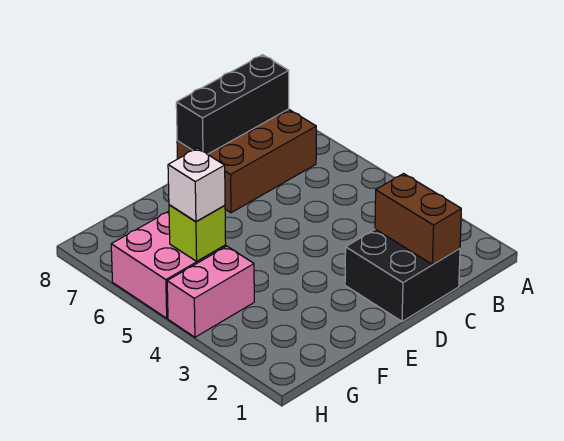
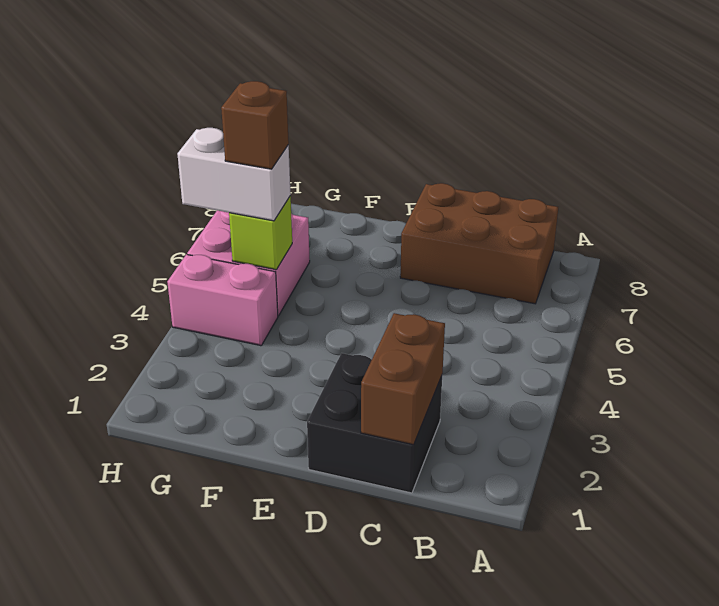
black 1x3 brick [176,55,289,154] -> none
white 1x1 brick [168,148,225,221] -> white 1x2 brick [177,128,291,221]
none -> brown 1x1 brick [221,81,289,169]

